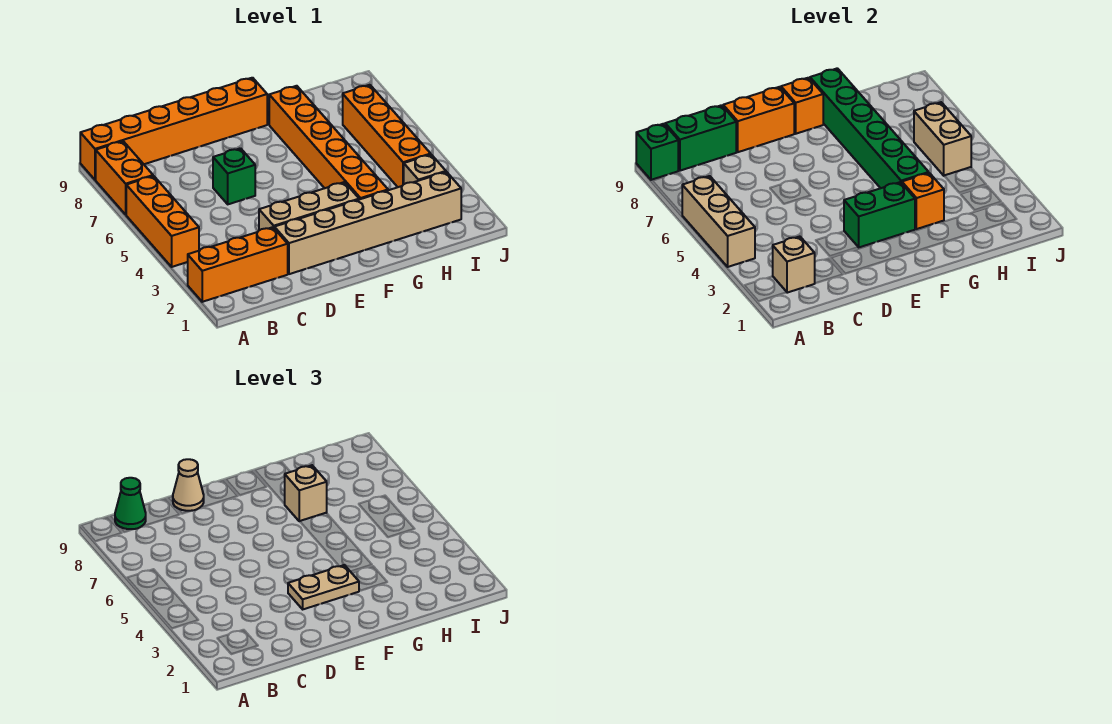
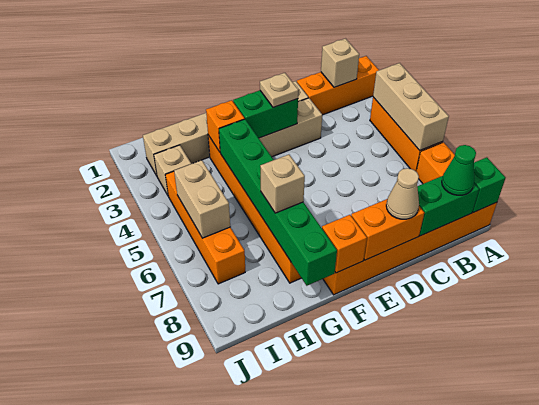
green 1x1 brick [213,148,255,204] -> none
tan 1x2 plate [288,565,359,609] -> tan 1x1 plate [260,73,298,107]

